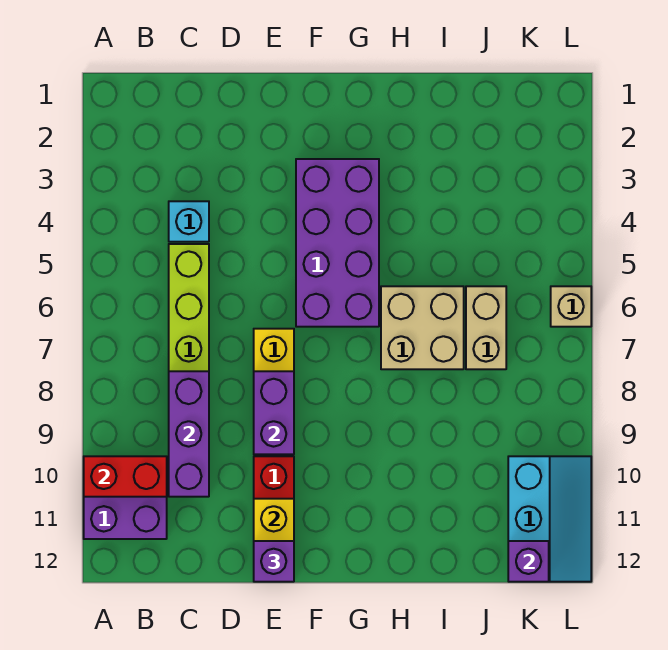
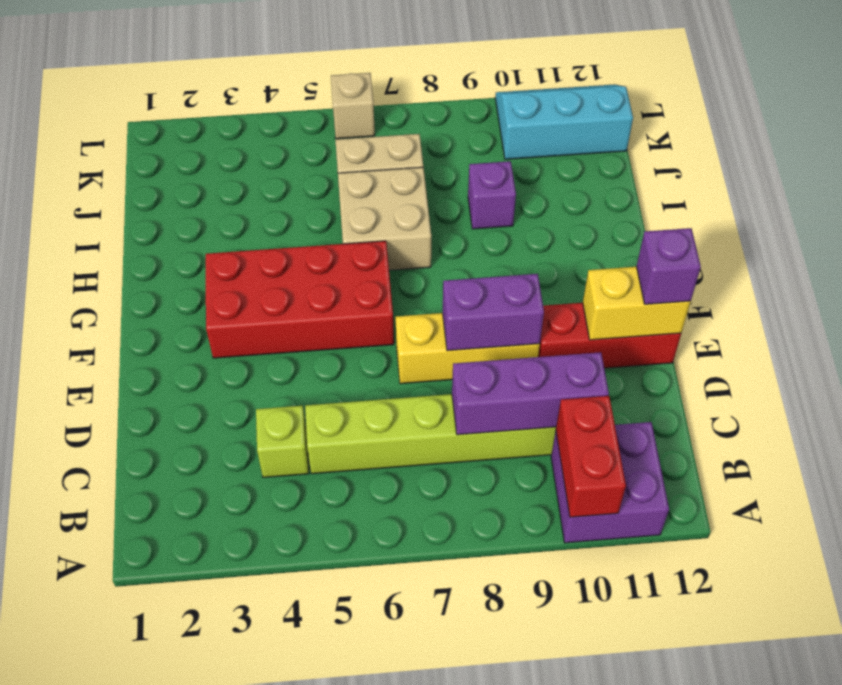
cyan 1x1 brick [169,201,209,242] -> lime 1x1 brick [256,406,309,477]
purple 2x4 brick [296,159,379,327] -> red 2x4 brick [206,241,394,358]
purple 1x1 brick [508,541,549,582] -> purple 1x1 brick moved to [468,161,516,229]

